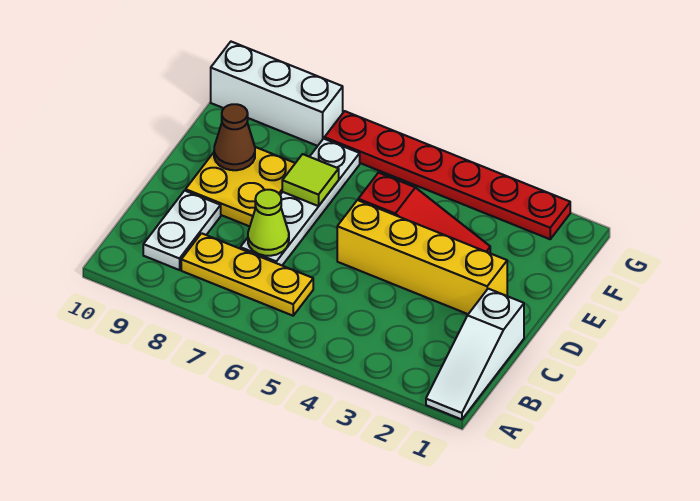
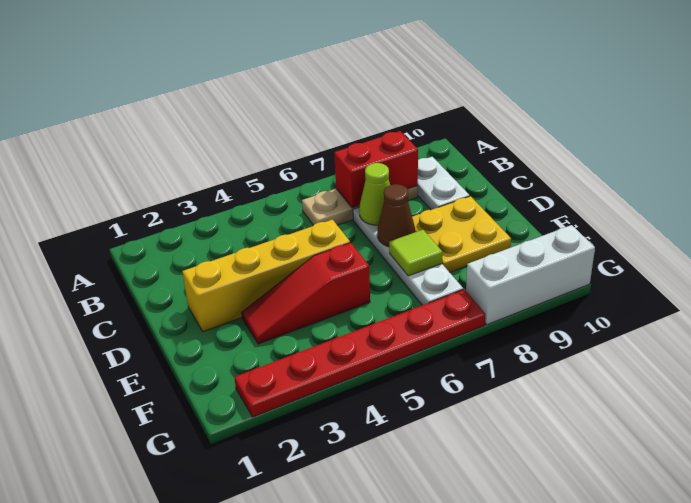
white 1x3 slope [426,289,524,419] -> none
yellow 1x3 plate [181,233,313,316] -> tan 1x3 plate [302,186,418,225]
none -> red 1x2 brick [334,131,418,208]
brown 1x1 cone [214,104,255,170] -> brown 1x1 cone moved to [378,184,415,247]

